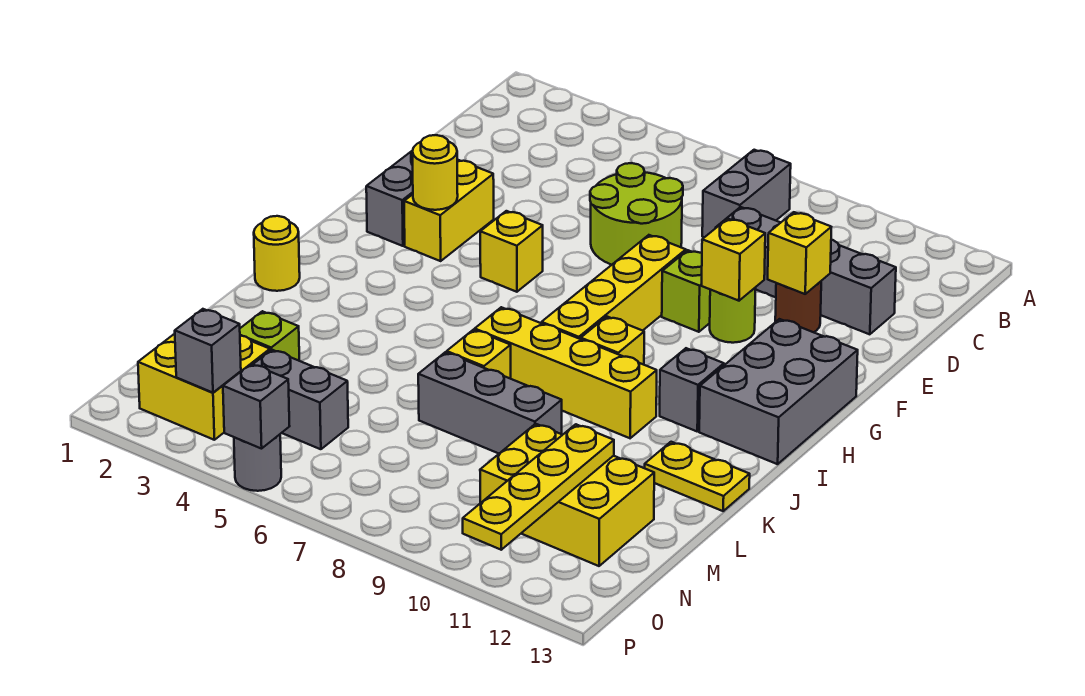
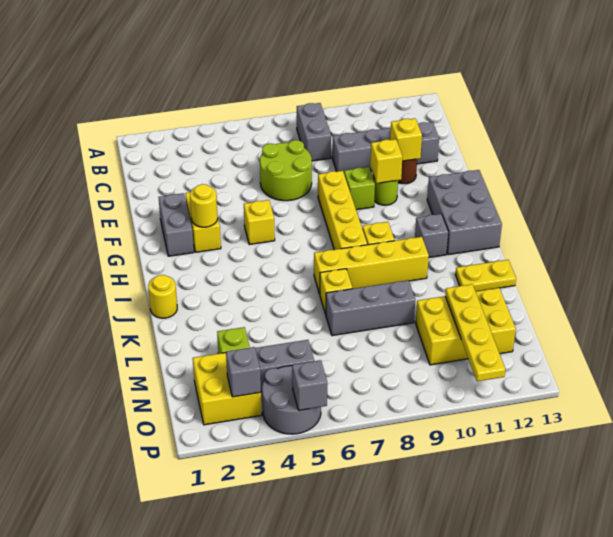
grey 1x1 round brick [234,435,281,491] -> grey 2x2 round brick [262,366,321,434]

